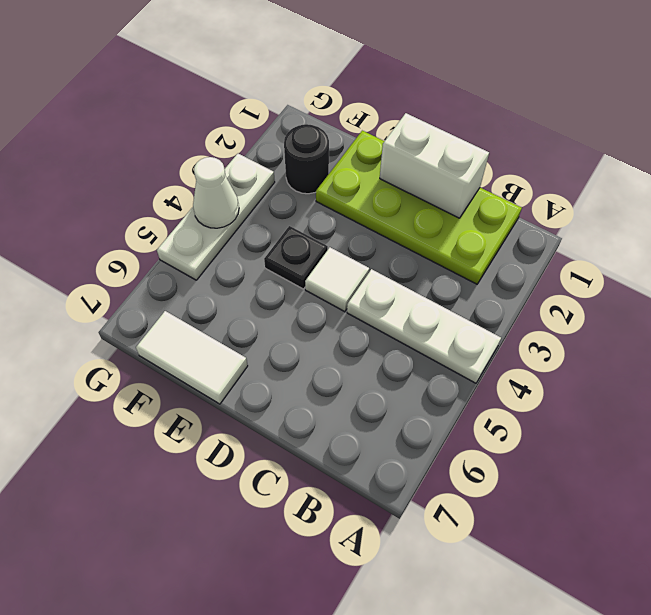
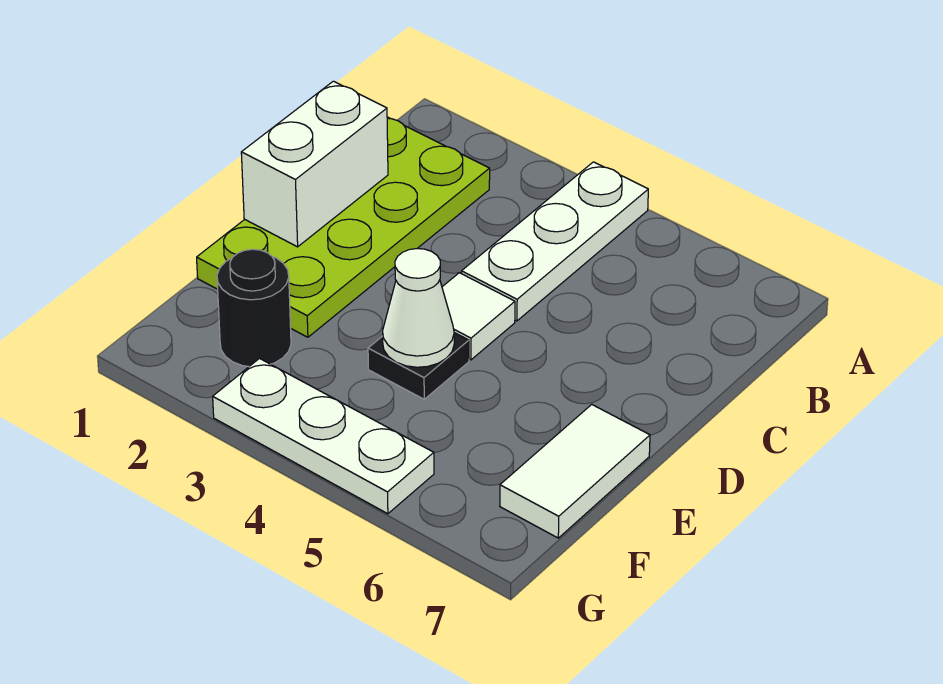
white 1x1 cone [193,157,239,228] -> white 1x1 cone moved to [383,249,454,367]

